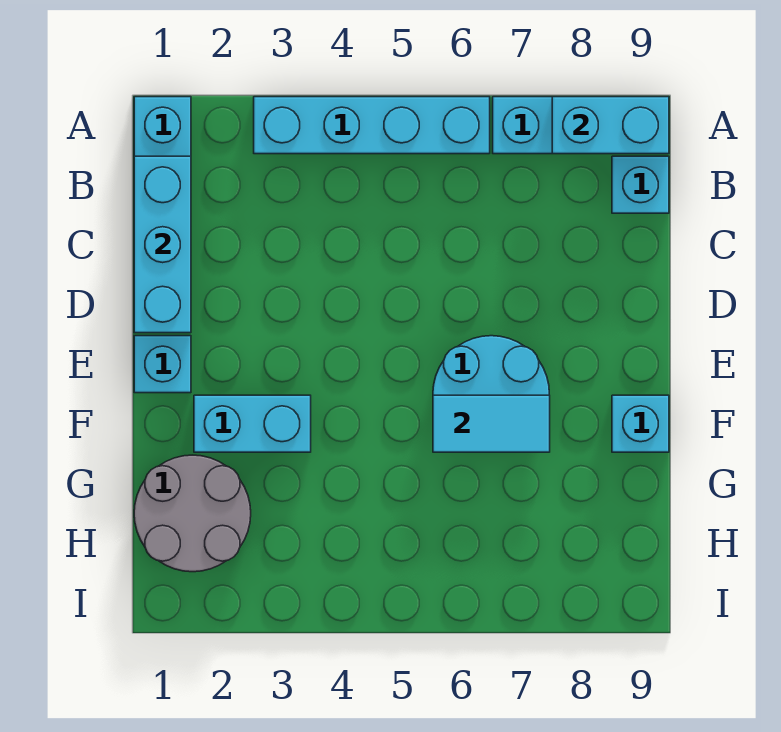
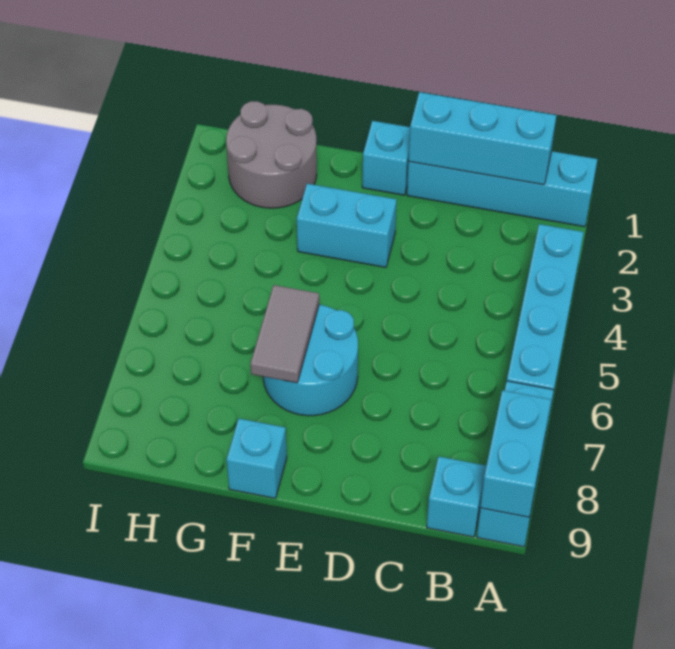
cyan 1x2 brick [194,395,311,452] -> cyan 1x2 brick turned to [297,184,397,267]
cyan 1x2 tile [433,395,550,452] -> grey 1x2 tile [250,285,319,383]

